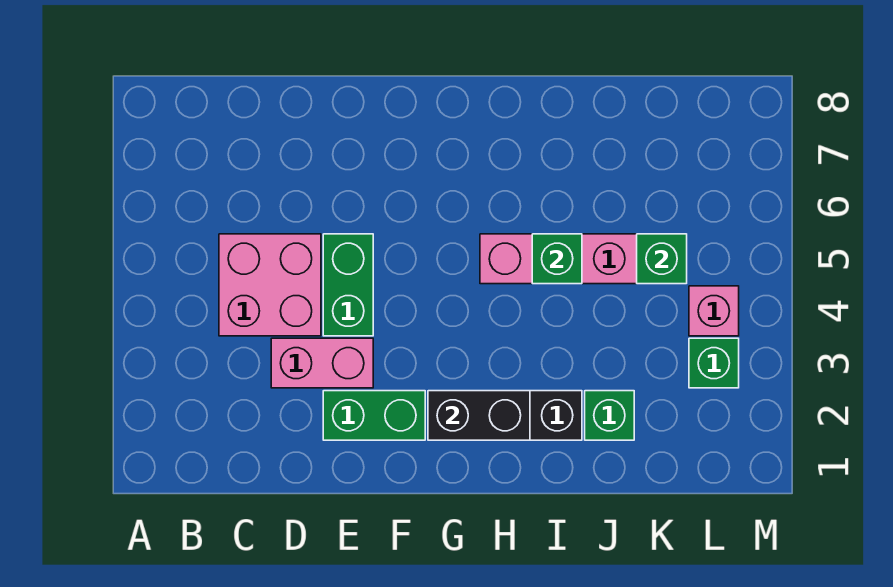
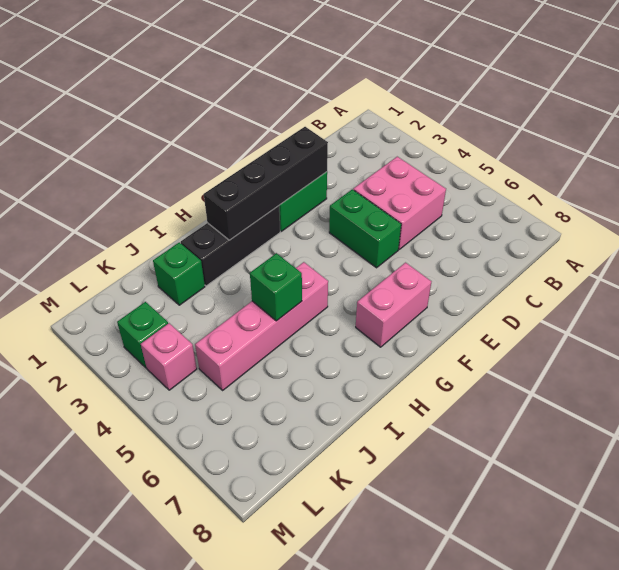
pink 1x2 brick [271,338,373,388] -> pink 1x2 brick moved to [356,263,431,347]
black 1x2 brick [428,391,530,440] -> black 1x4 brick [204,127,328,240]
green 1x1 brick [637,234,687,284] -> none

